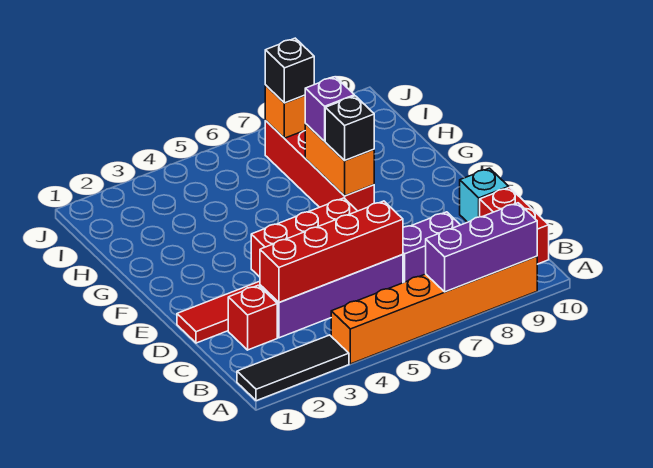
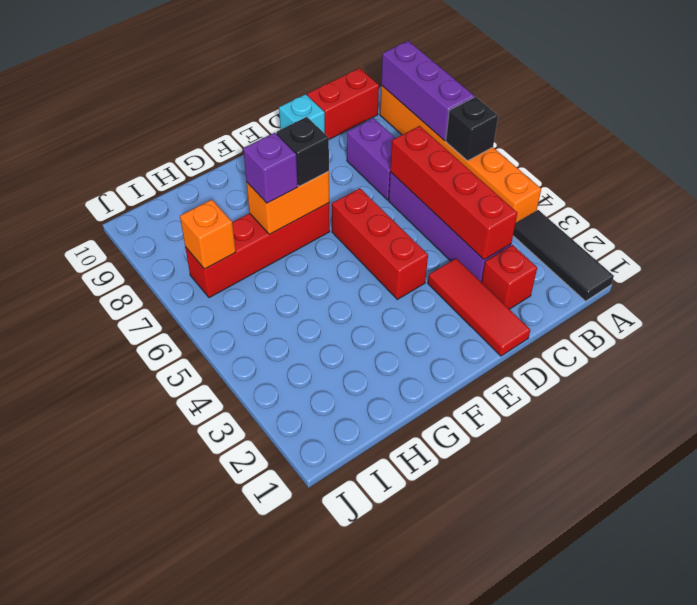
black 1x1 brick [265,38,314,103] -> black 1x1 brick moved to [446,97,498,161]

